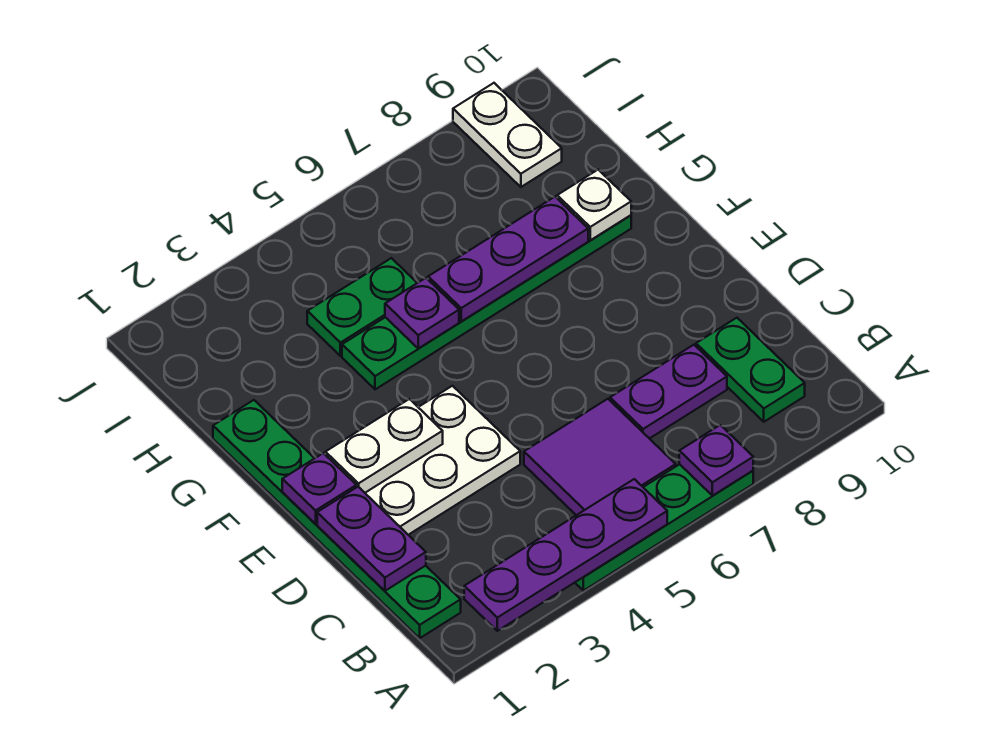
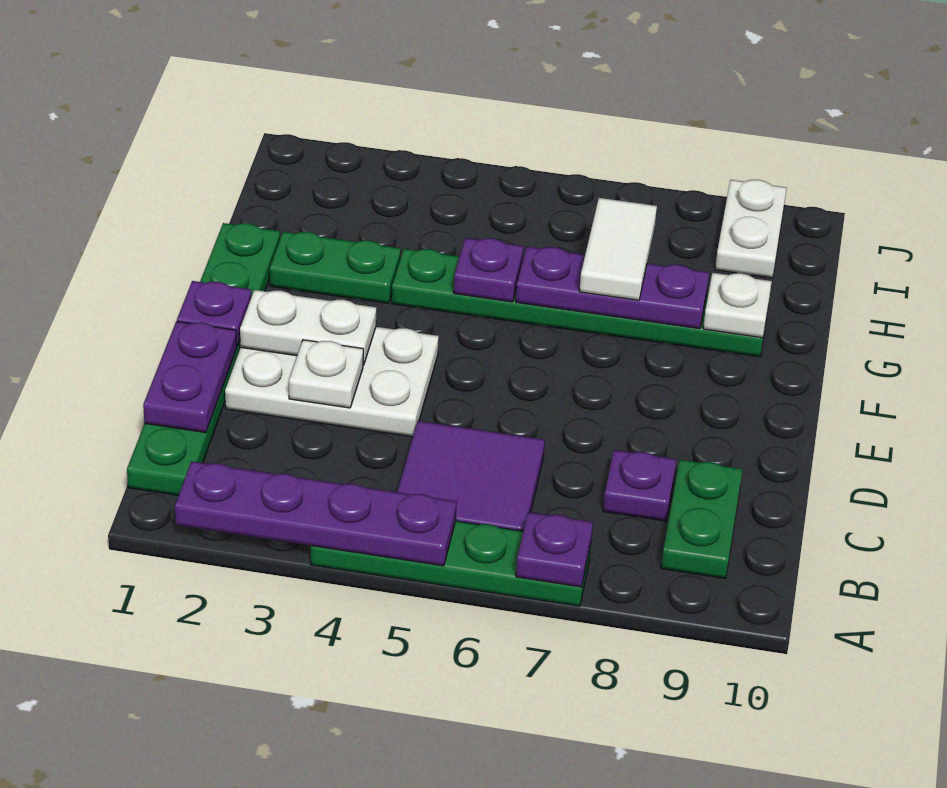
purple 1x2 plate [610,345,727,439] -> purple 1x1 plate [603,450,676,521]
none -> white 1x1 plate [289,340,363,408]
none -> white 1x2 tile [579,198,657,300]
green 1x2 plate [307,258,417,356] -> green 1x2 plate moved to [270,232,401,303]

